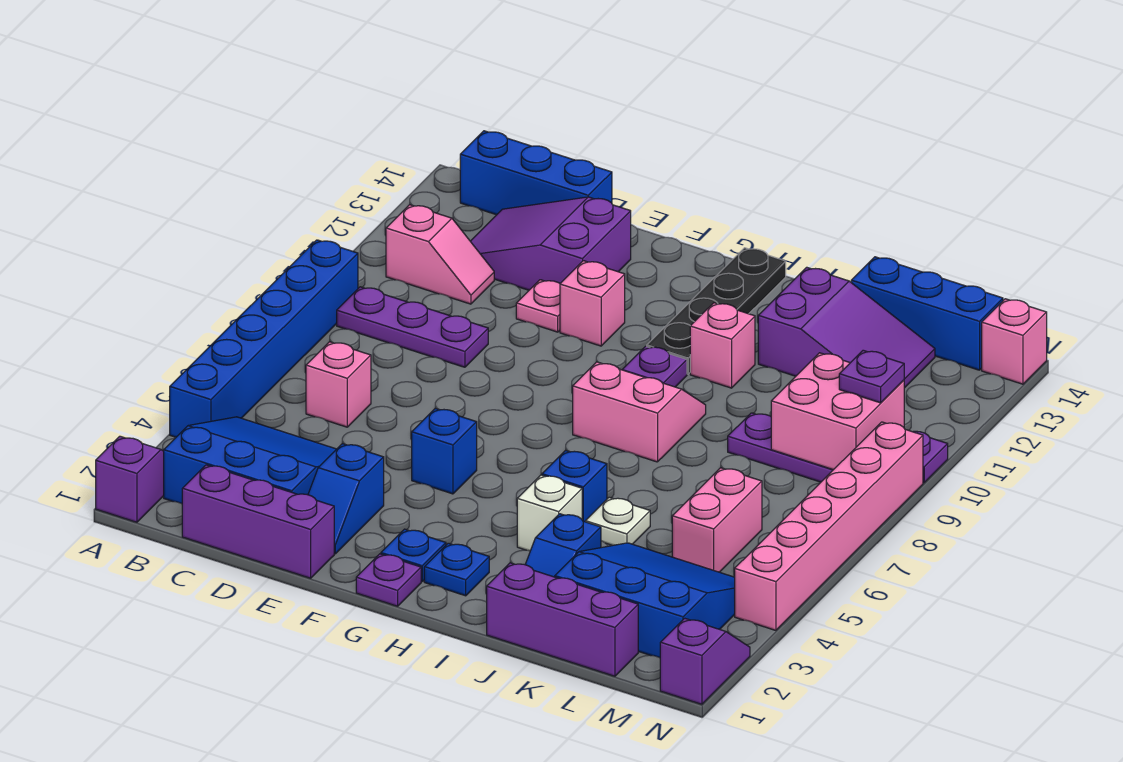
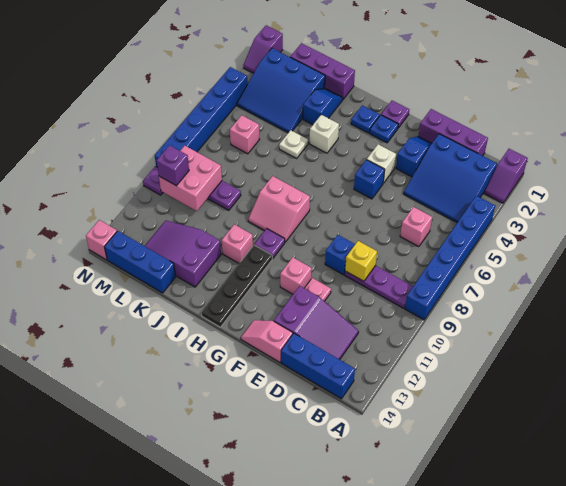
pink 1x2 slope [386,205,494,304] -> pink 1x2 slope moved to [241,320,293,362]
none -> yellow 1x1 brick [345,241,377,281]
none -> white 1x1 brick [367,144,396,183]
blue 1x1 brick [542,450,607,522] -> blue 1x1 brick moved to [325,235,355,275]
pink 1x2 brick [672,468,762,572] -> pink 1x1 brick [230,115,260,154]
purple 1x1 plate [839,350,904,403] -> purple 1x1 brick [157,145,189,186]
pink 1x6 brick [735,422,923,630] -> blue 1x6 brick [155,67,247,167]

